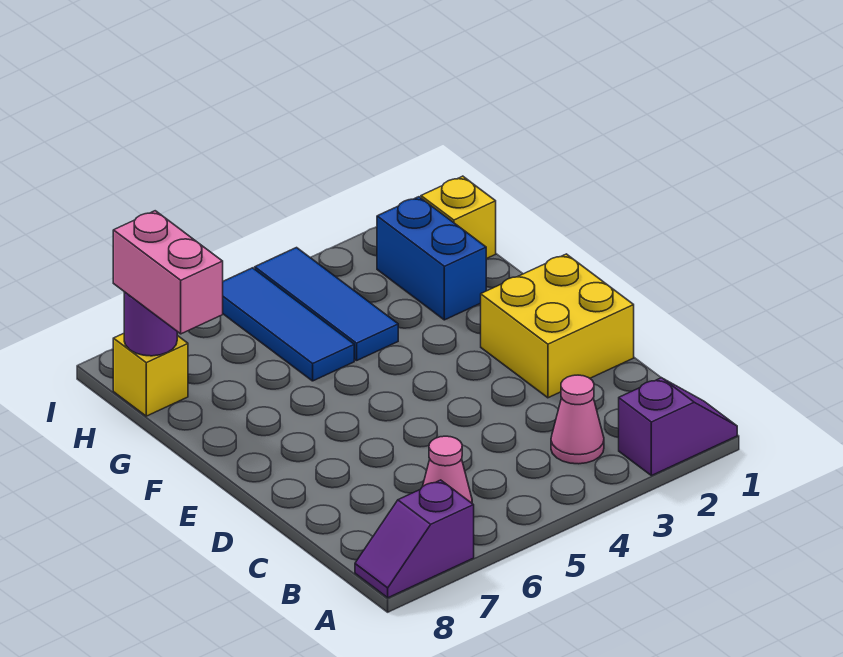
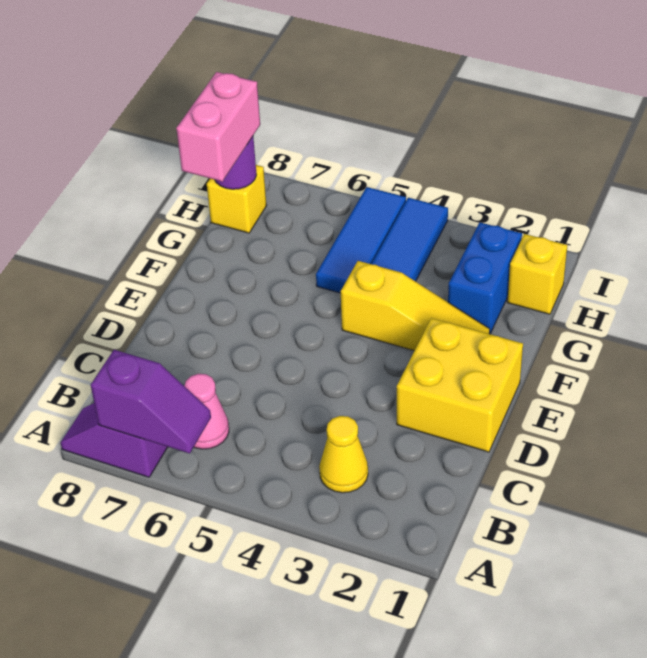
purple 1x2 slope [619,378,737,476] -> purple 1x2 slope moved to [91,350,211,453]
pink 1x1 cone [551,375,604,464] -> yellow 1x1 cone [319,416,368,493]
none -> yellow 1x3 slope [341,261,490,351]

